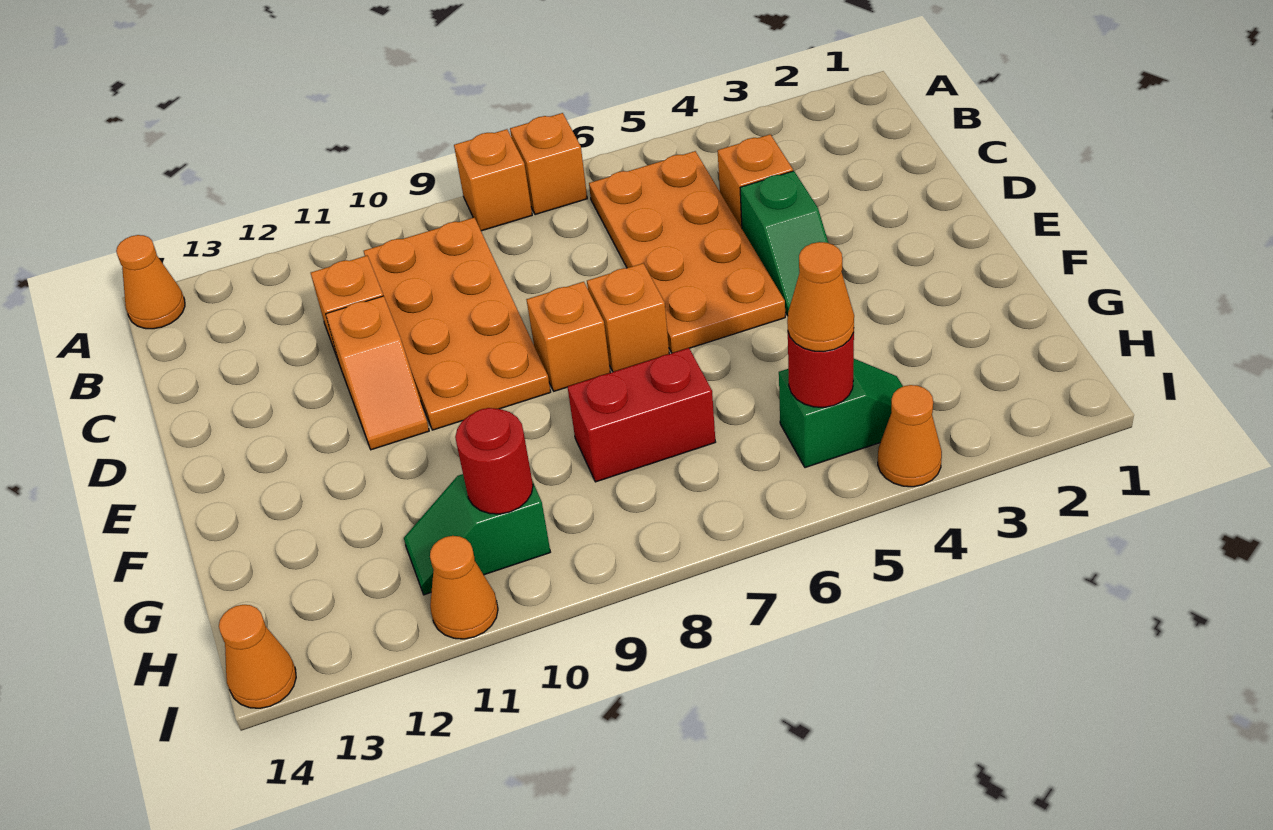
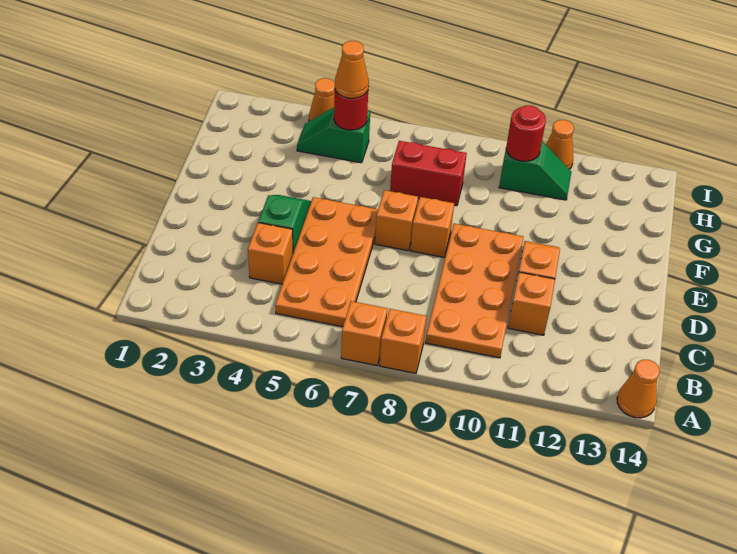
orange 1x1 cone [219,605,296,708] -> none

